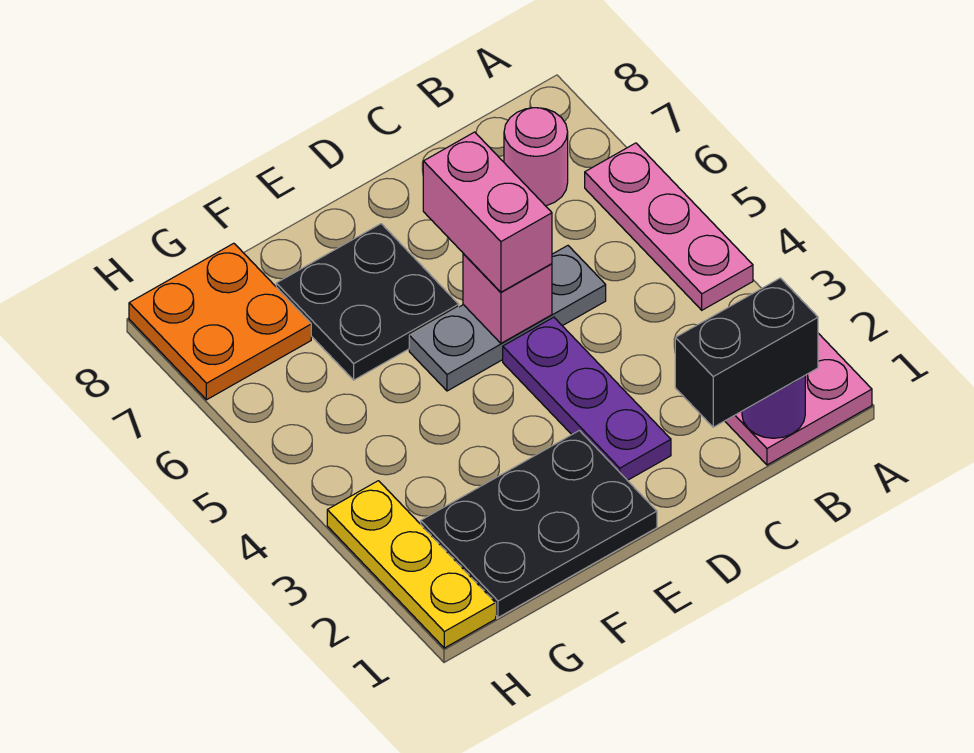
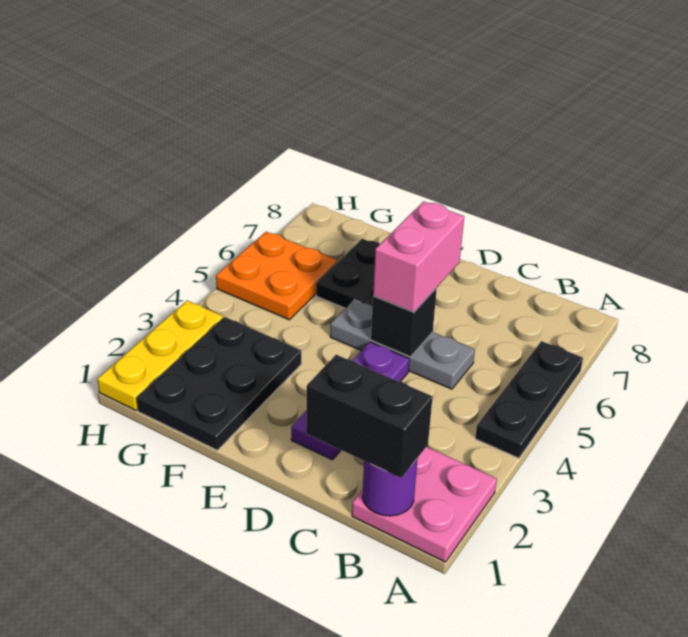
pink 1x3 plate [585,143,753,310] -> black 1x3 plate [475,341,583,458]
pink 1x1 round brick [504,108,568,206] -> none
pink 1x1 brick [463,253,552,343] -> black 1x1 brick [371,288,437,357]
black 2x3 plate [421,431,657,618] -> black 2x3 plate turned to [137,317,301,450]
orange 2x2 plate [129,243,311,400] -> orange 2x2 plate moved to [216,232,337,320]

